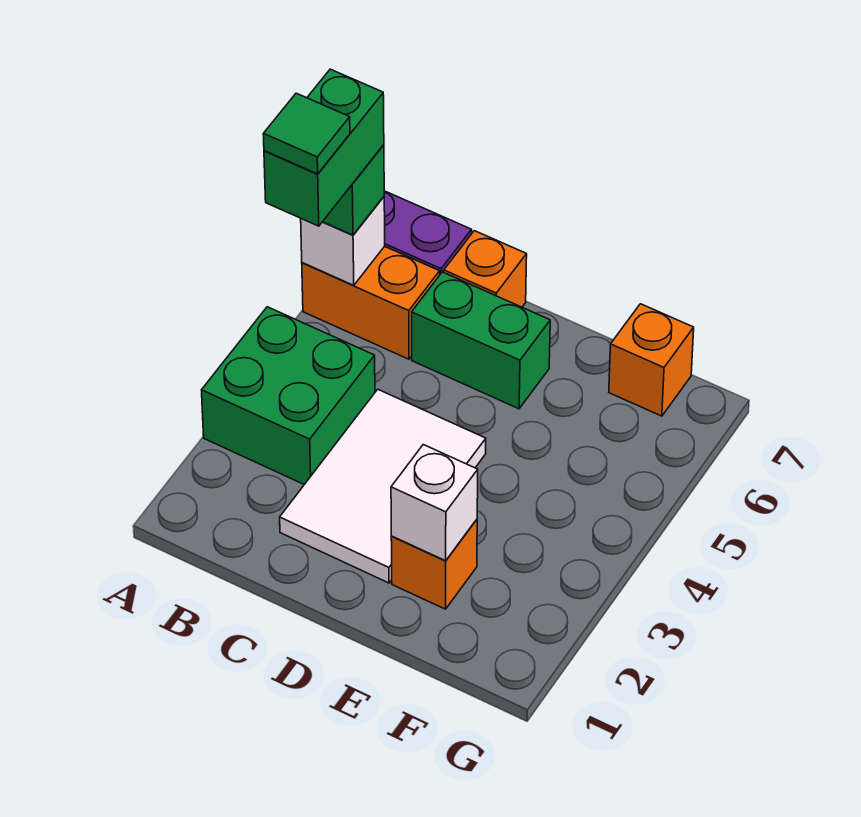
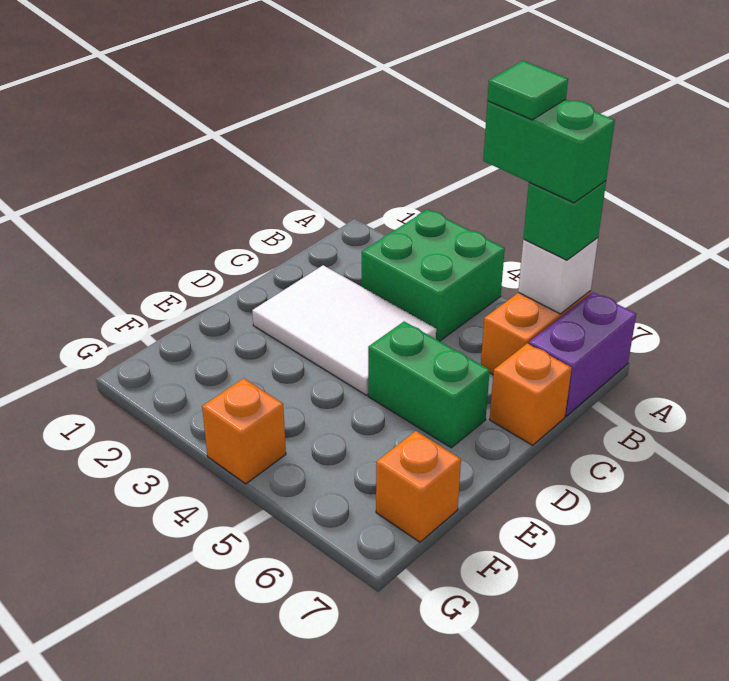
green 1x2 brick [412,272,550,409] -> green 1x2 brick turned to [368,322,490,448]
orange 1x1 brick [391,520,477,609] -> orange 1x1 brick moved to [202,378,286,484]
white 1x1 brick [391,445,478,561] -> none

